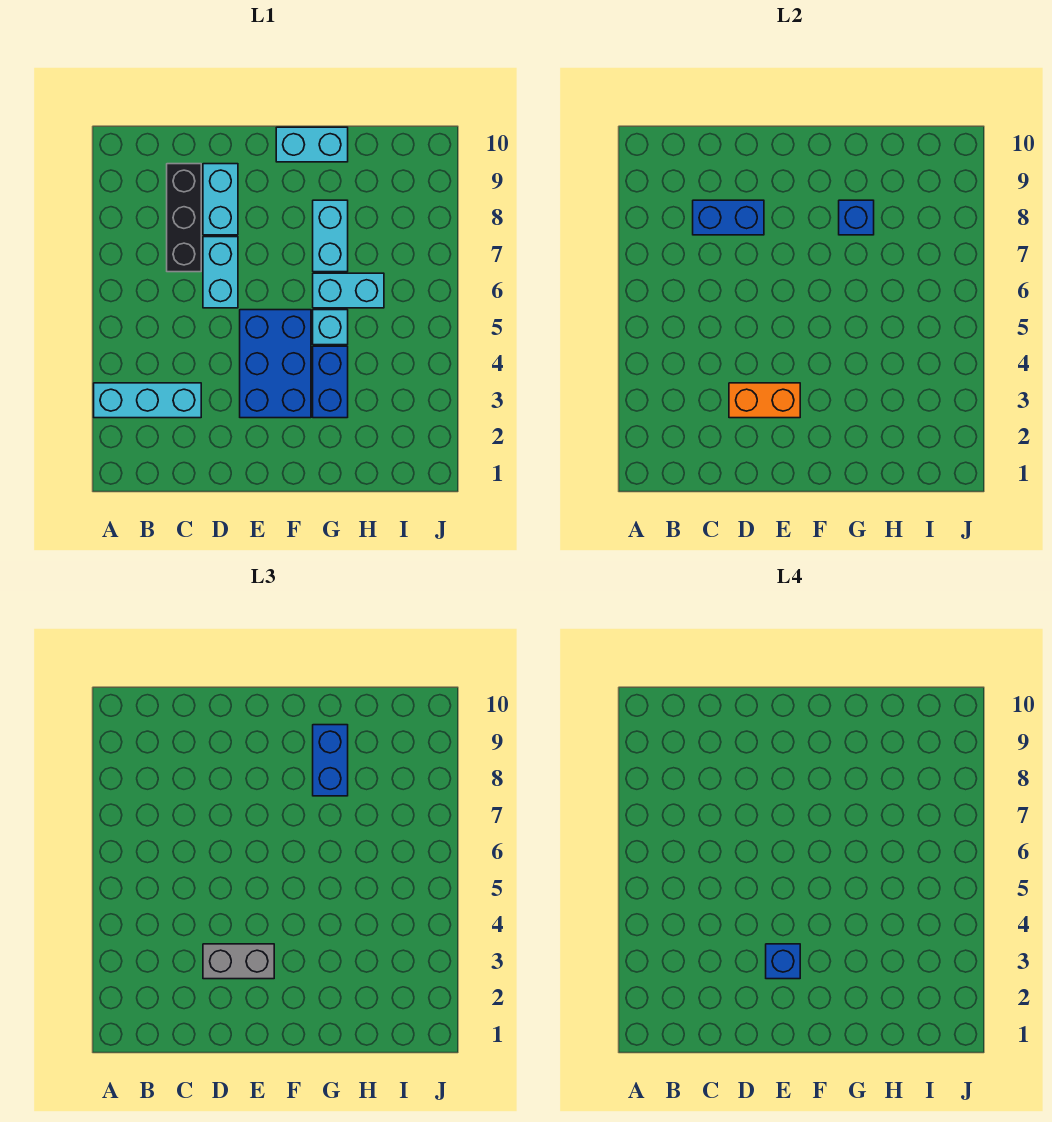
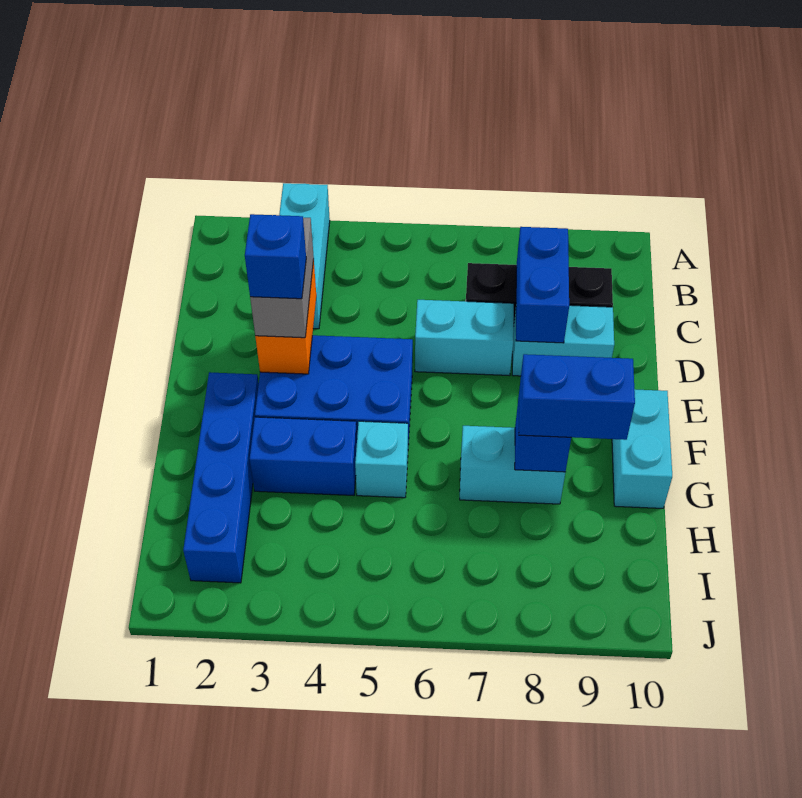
none -> blue 1x4 brick [183,372,259,583]
cyan 1x2 brick [313,273,384,308] -> none

